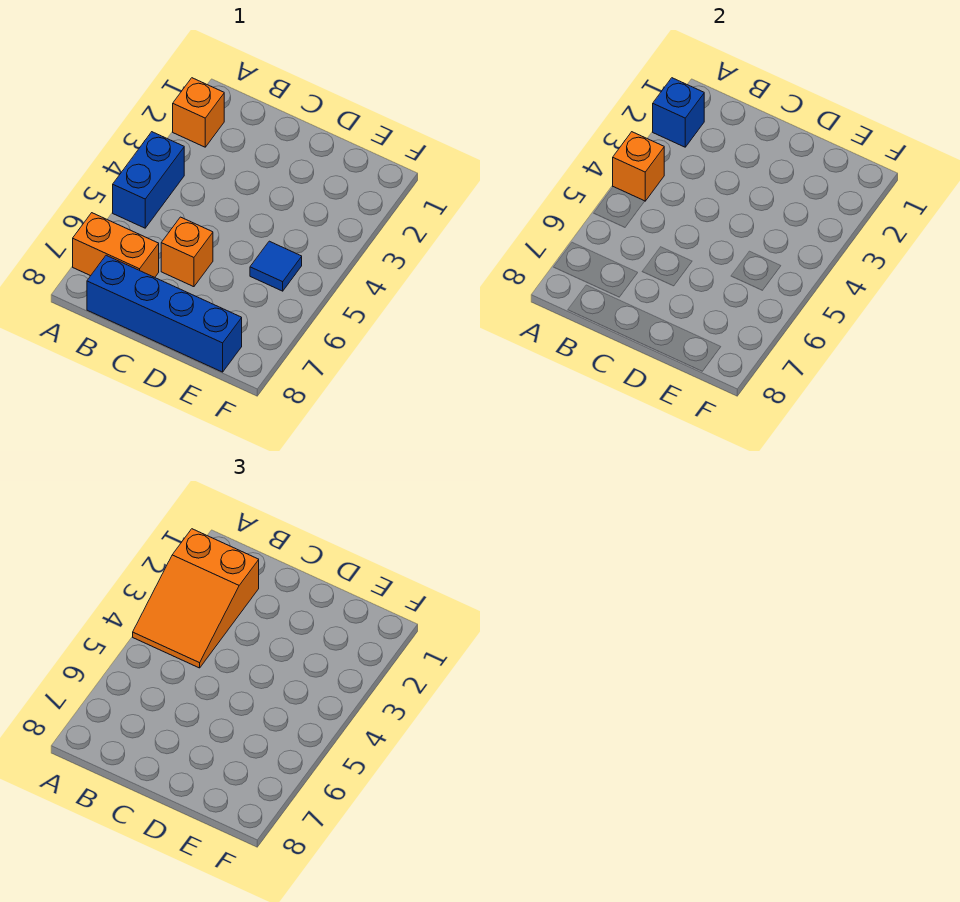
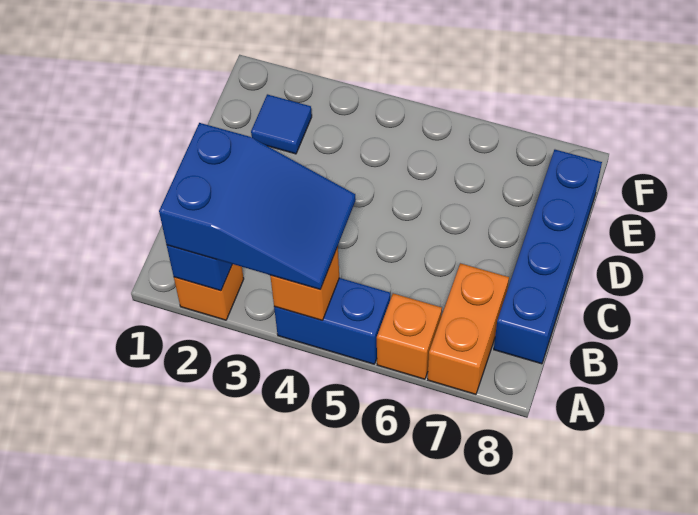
orange 2x3 slope [133,529,259,668] -> blue 2x3 slope [159,123,356,289]
orange 1x1 brick [161,217,213,287] -> orange 1x1 brick moved to [377,293,442,379]
blue 1x1 tile [250,241,302,291] -> blue 1x1 tile moved to [251,94,312,154]

